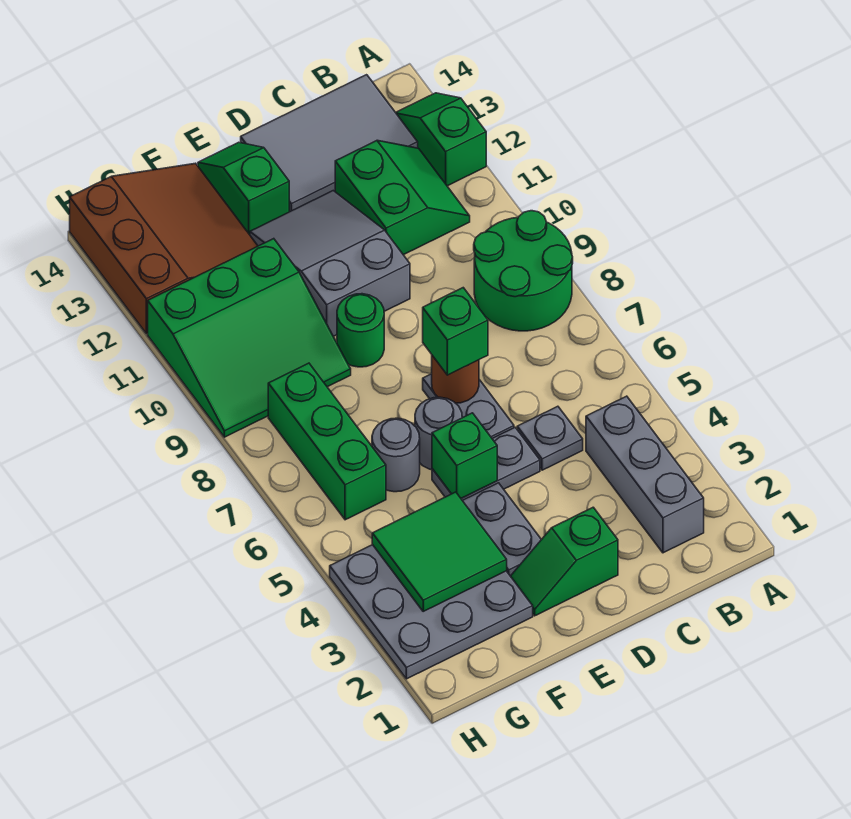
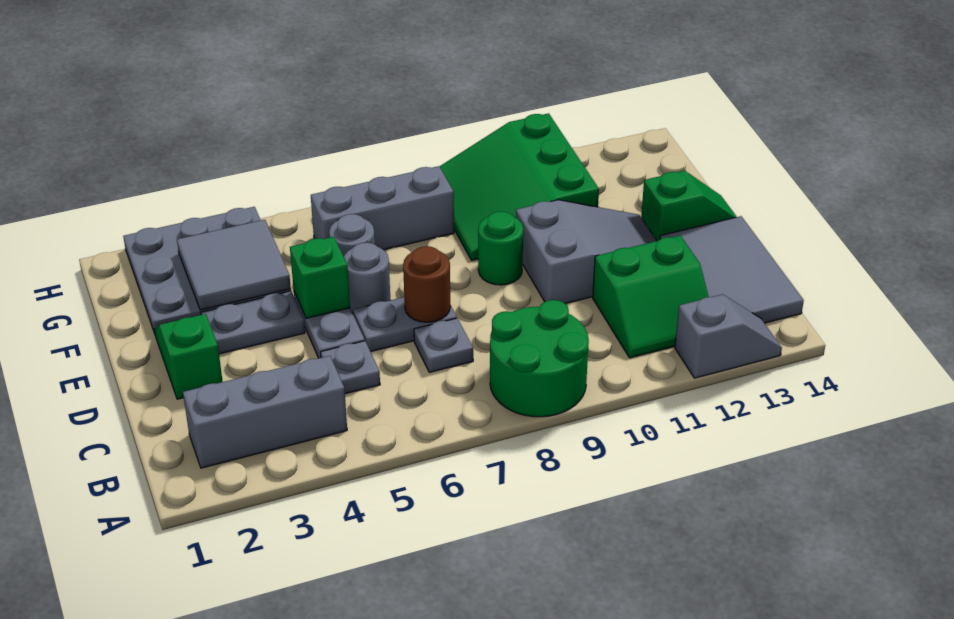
green 1x2 slope [396,93,486,186] -> grey 1x2 slope [675,294,782,378]
none -> grey 1x1 plate [414,318,473,372]
green 1x1 brick [423,288,488,375] -> none
green 2x2 tile [372,492,507,611] -> grey 2x2 tile [177,220,291,310]
brown 3x3 slope [70,163,258,334] -> none
green 1x3 brick [268,363,386,520] -> grey 1x3 brick [311,166,454,250]

